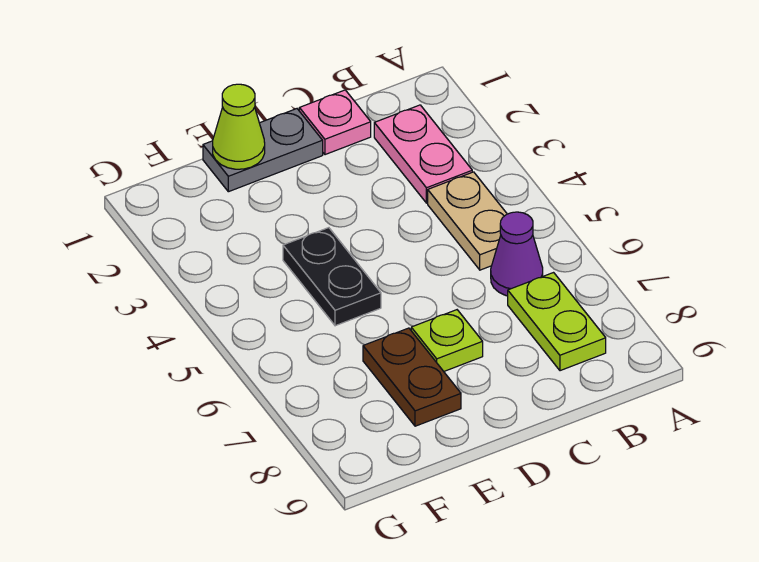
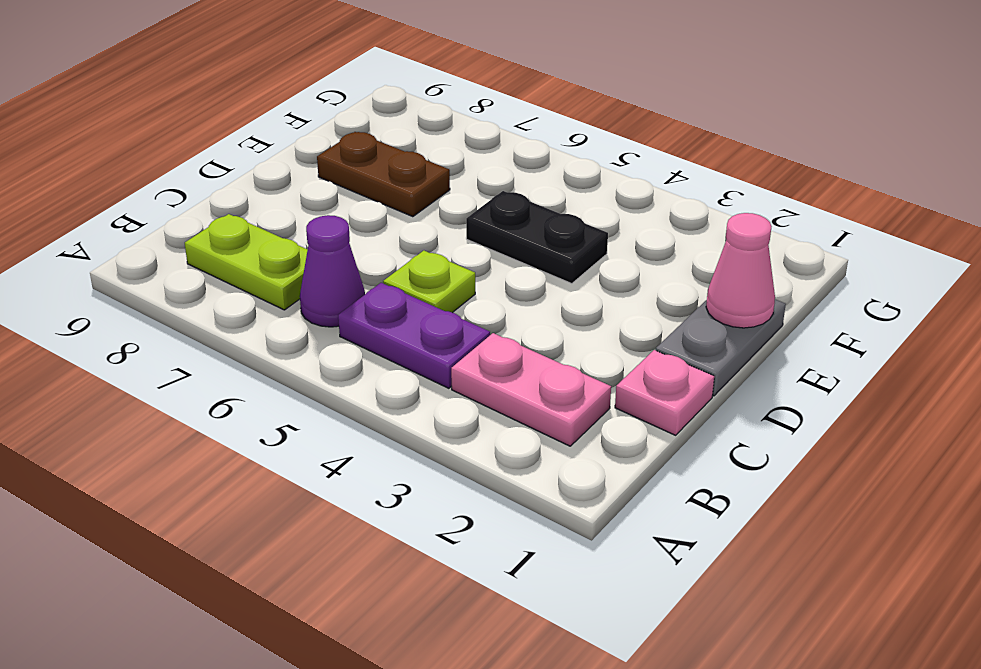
tan 1x2 plate [428,172,507,270] -> purple 1x2 plate [338,283,490,388]
lime 1x1 plate [411,310,483,371] -> lime 1x1 plate moved to [383,251,475,313]
lime 1x1 cone [213,84,265,169] -> pink 1x1 cone [706,213,775,328]

